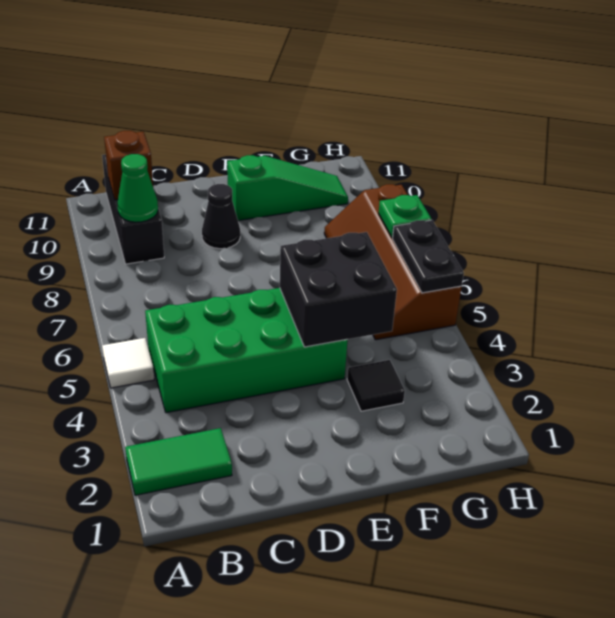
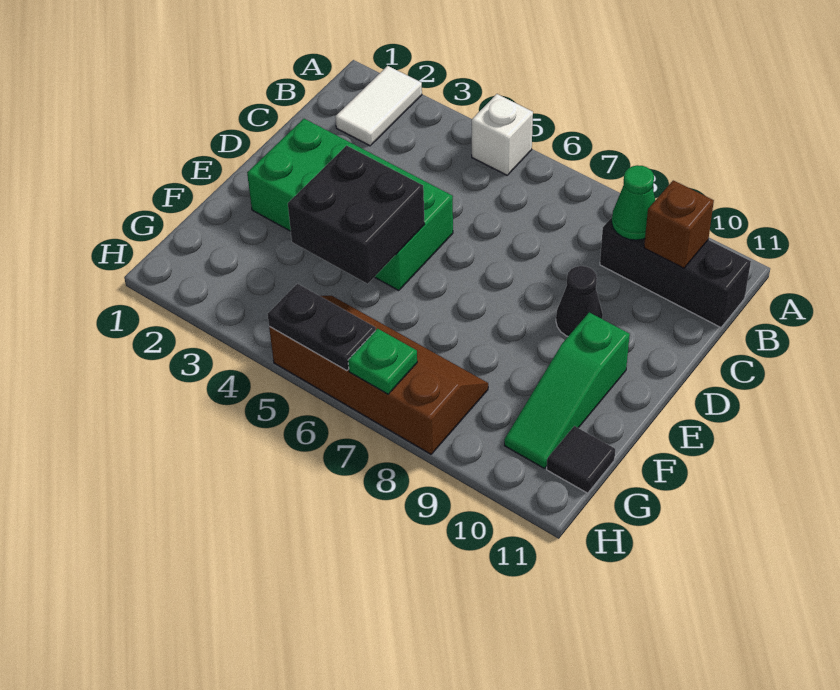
green 1x2 tile [125,428,232,495] -> white 1x2 tile [335,66,422,146]
white 1x1 tile [102,338,154,388] -> white 1x1 brick [472,94,533,175]
green 2x4 brick [145,288,348,413] -> green 2x4 brick turned to [247,119,453,291]
black 1x1 tile [347,360,405,411] -> black 1x1 tile moved to [547,426,615,493]

